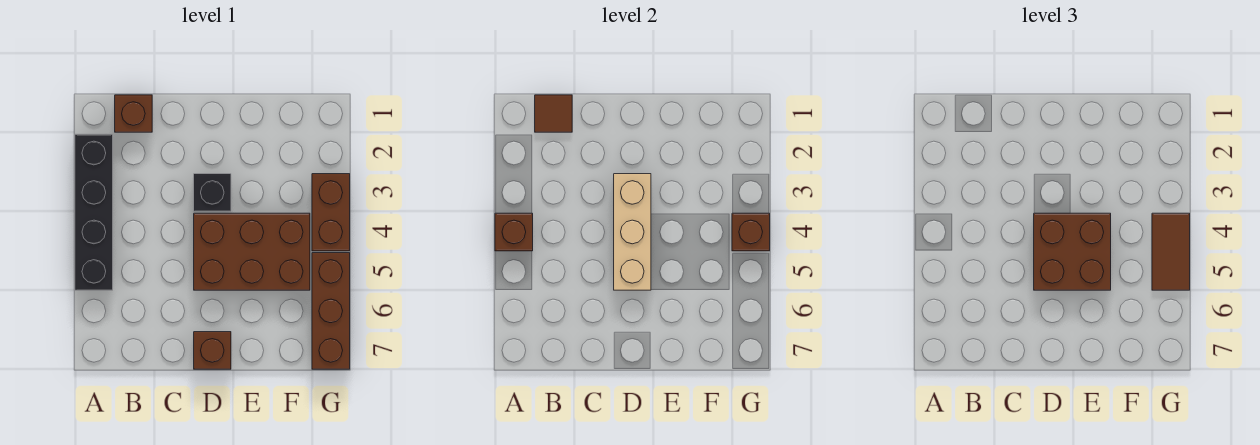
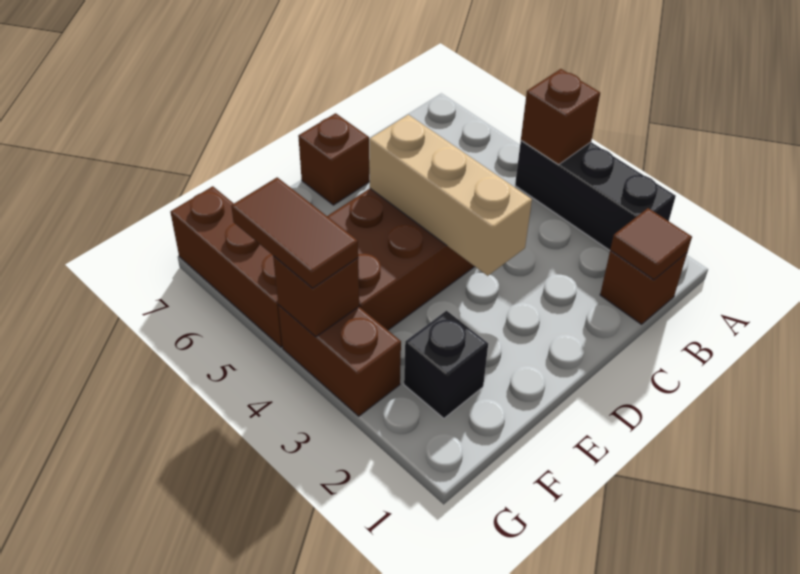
black 1x4 brick [75,134,113,290] -> black 1x3 brick [515,141,676,250]
black 1x1 brick [194,174,231,211] -> black 1x1 brick moved to [404,311,488,418]
brown 2x2 brick [1034,213,1111,290] -> none

